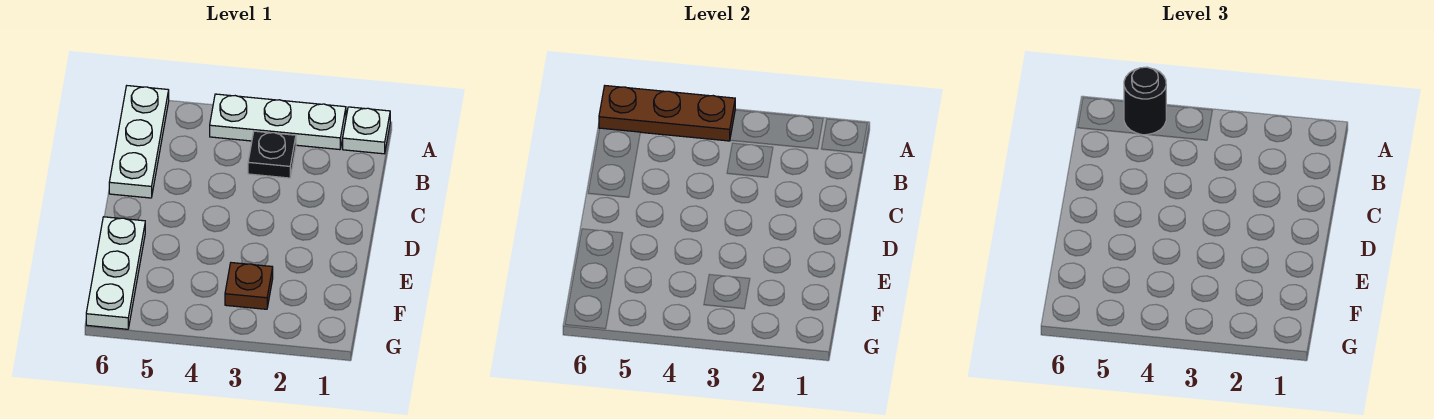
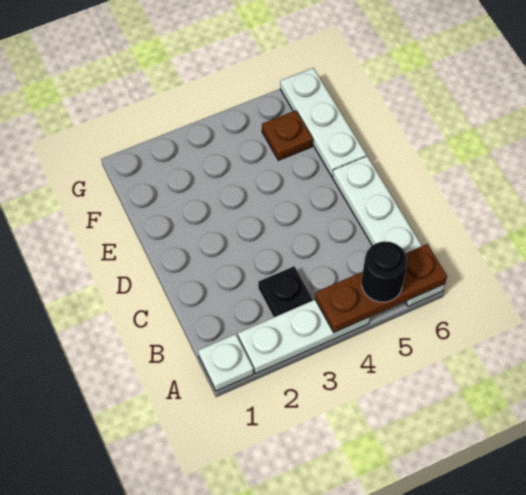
white 1x3 plate [109,86,169,198] -> white 1x4 plate [332,156,445,306]
brown 1x1 plate [225,263,273,309] -> brown 1x1 plate moved to [262,110,313,160]

